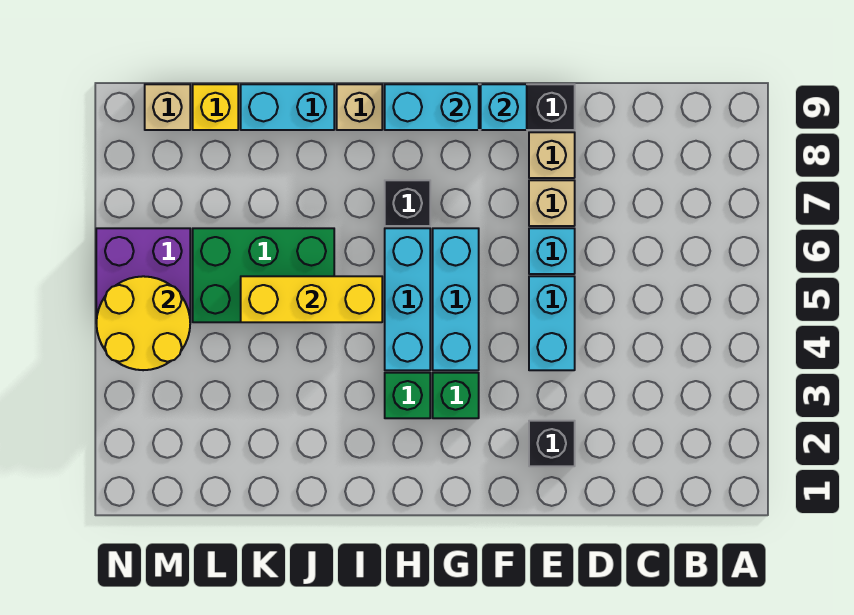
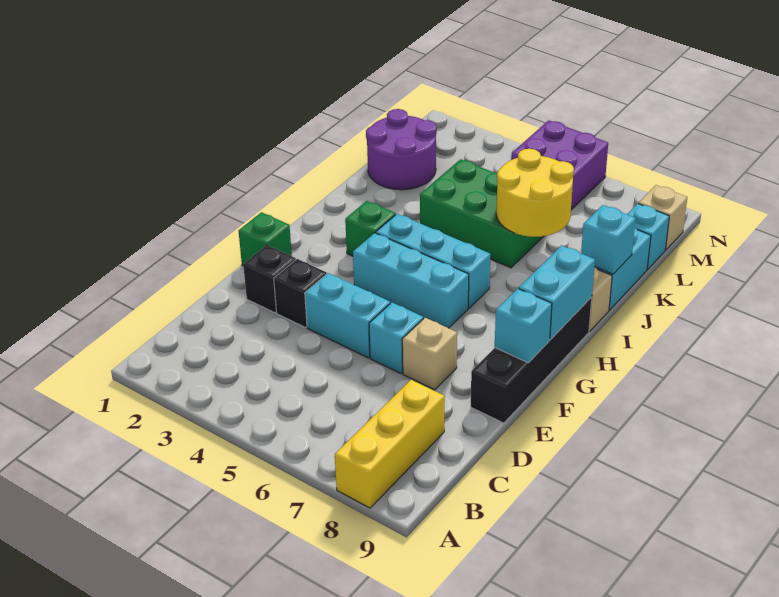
tan 1x1 brick [529,132,575,178] -> none
green 1x1 brick [433,373,479,418] -> green 1x1 brick moved to [239,212,292,266]
black 1x1 brick [385,180,430,226] -> black 1x1 brick moved to [274,259,327,328]
yellow 1x3 brick [241,276,382,322] -> yellow 1x3 brick moved to [335,380,445,508]
green 2x3 brick [193,228,334,322] -> green 2x3 brick turned to [420,159,544,268]
none -> cyan 1x1 brick [581,205,636,274]
none -> purple 2x2 round brick [366,109,437,190]
yellow 1x1 brick [193,84,238,130] -> cyan 1x1 brick [627,204,669,269]
yellow 2x2 round brick [96,276,190,370] -> yellow 2x2 round brick moved to [496,149,574,237]

